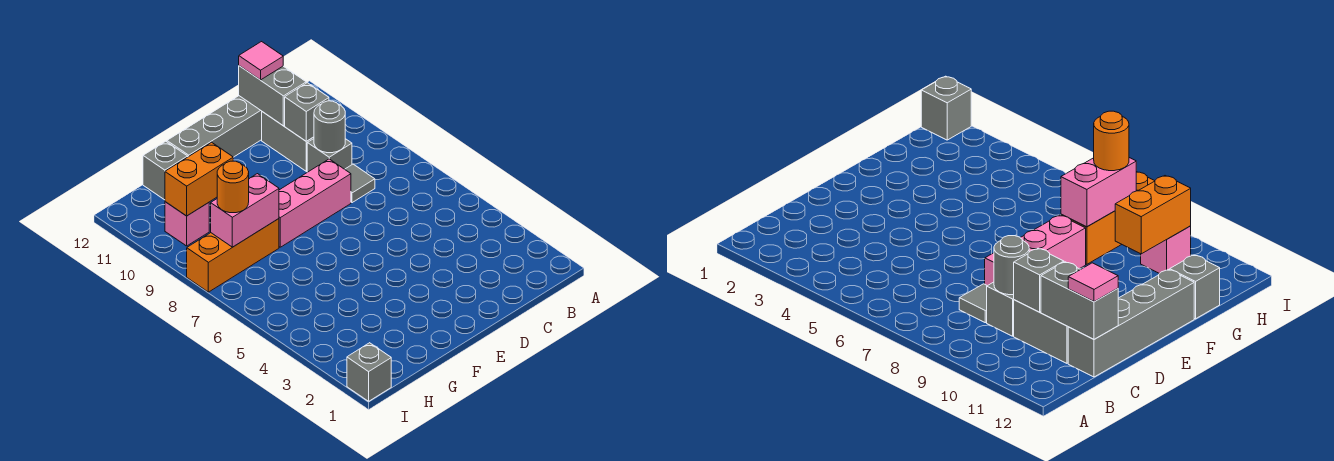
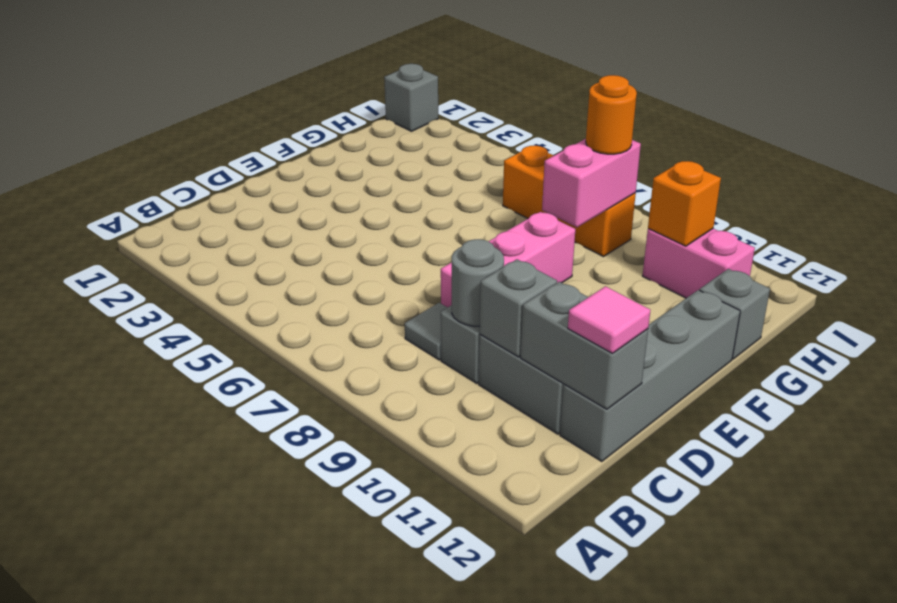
orange 1x3 brick [187,219,279,292] -> orange 1x3 brick turned to [503,146,636,257]
orange 1x2 brick [165,142,233,216] -> orange 1x1 brick [648,161,721,246]
pink 1x1 brick [165,202,209,246] -> pink 1x2 brick [643,229,755,298]

